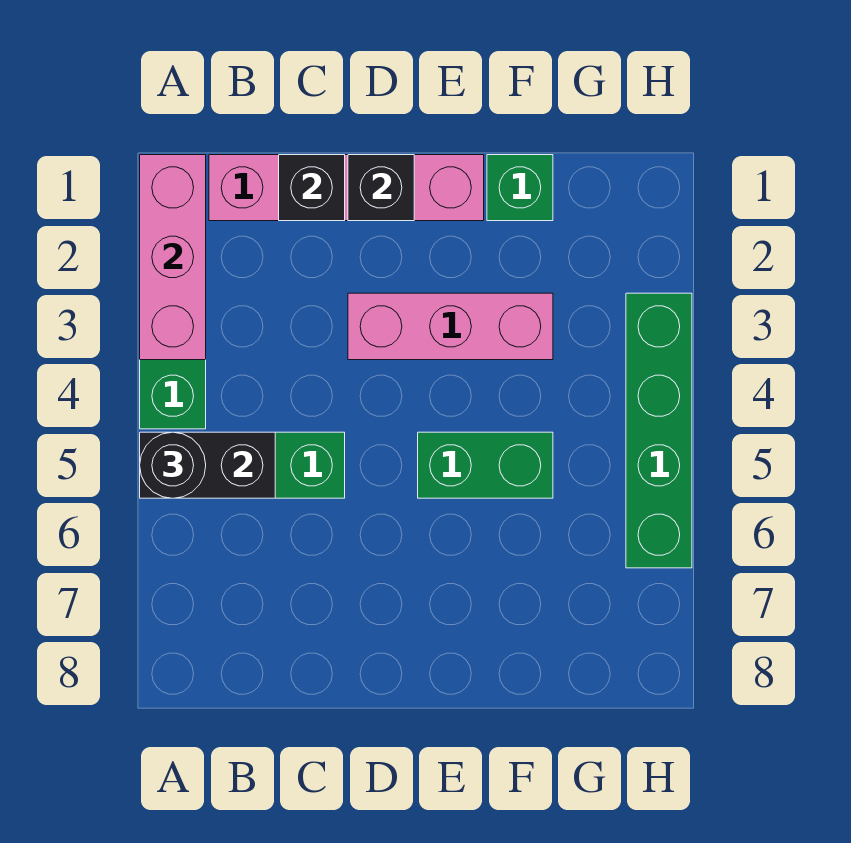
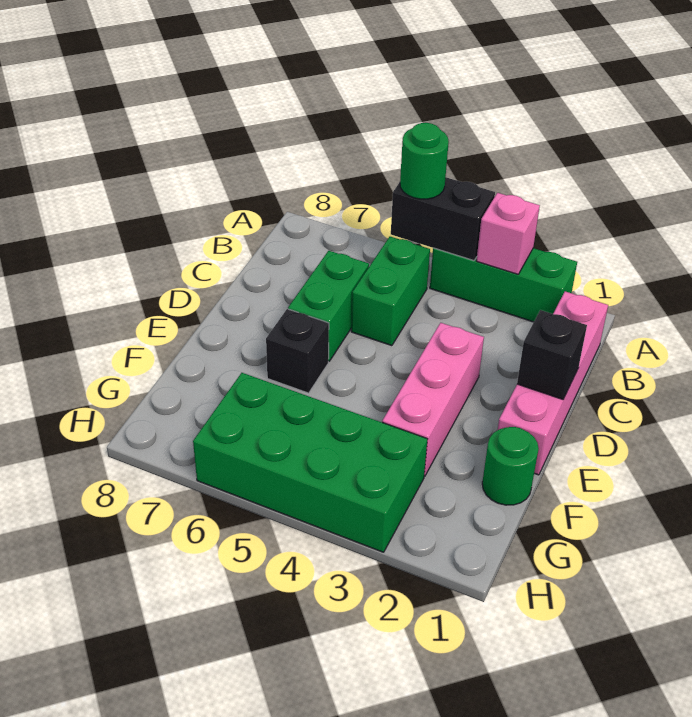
pink 1x3 brick [140,155,206,360] -> pink 1x1 brick [477,193,540,274]
black 1x2 brick [140,432,275,498] -> black 1x2 brick turned to [391,177,495,261]
black 1x1 round brick [140,432,206,498] -> green 1x1 round brick [400,123,449,199]
black 1x1 brick [279,155,345,221] -> black 1x1 brick moved to [266,309,329,393]
green 1x2 brick [418,432,553,498] -> green 1x2 brick moved to [288,251,369,361]
green 1x1 brick [487,155,553,221] -> green 1x1 round brick [482,427,539,505]
green 1x4 brick [626,293,692,568] -> green 2x4 brick [193,373,427,552]

